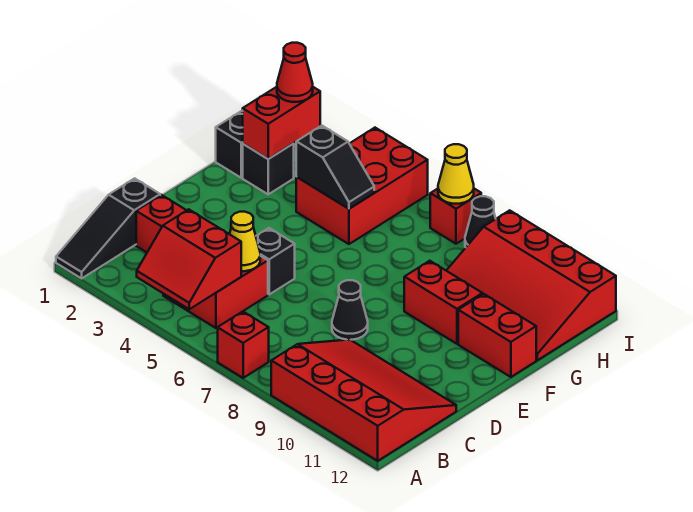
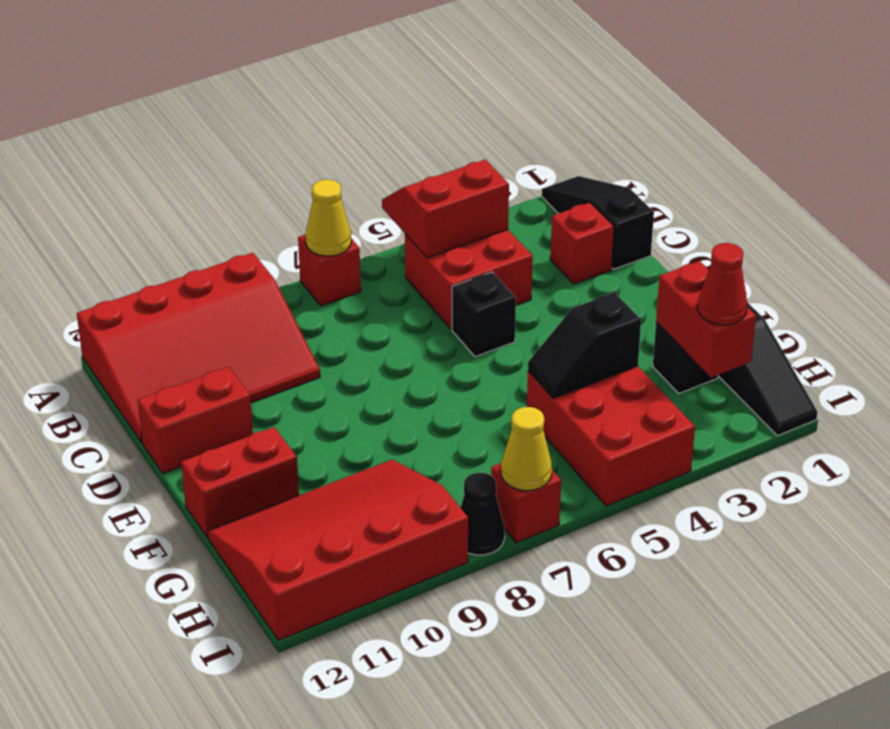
yellow 1x1 cone [230,212,260,271] -> yellow 1x1 cone moved to [306,180,351,256]
black 1x1 cone [332,280,368,340] -> none
red 1x2 brick [404,261,482,344] -> red 1x2 brick moved to [138,367,253,473]

